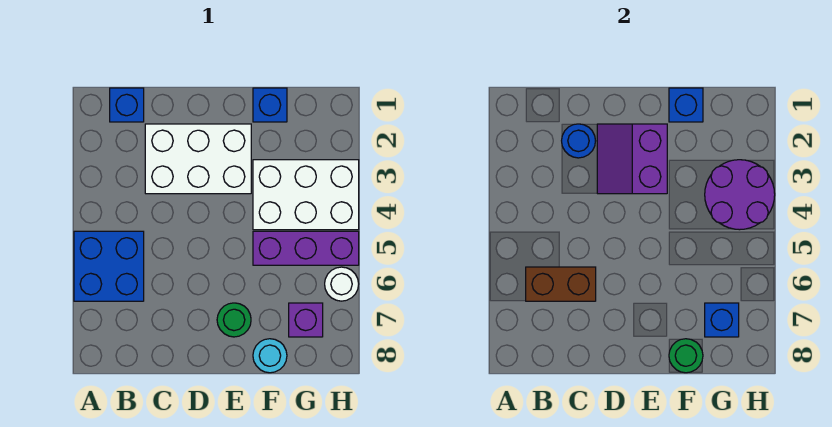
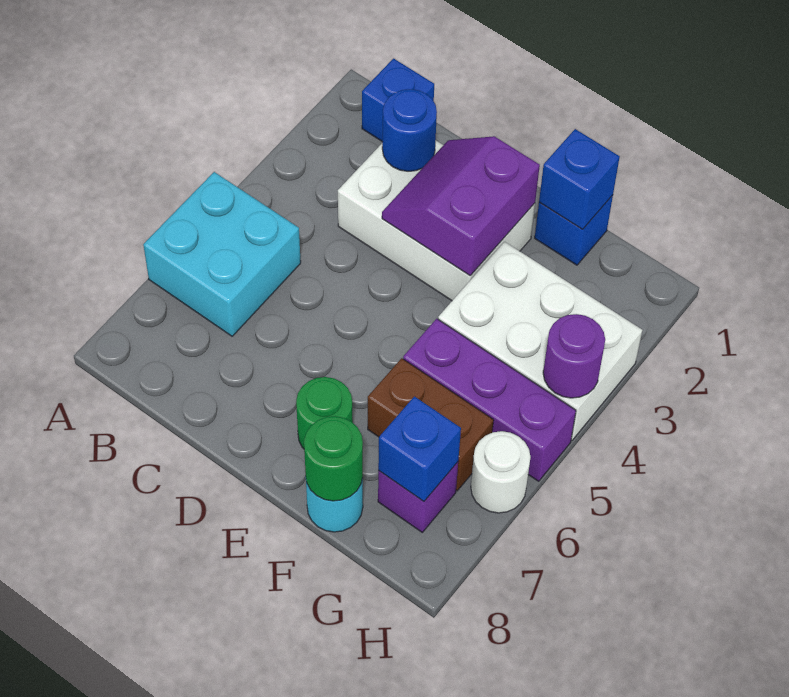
blue 2x2 brick [74,231,144,301] -> cyan 2x2 brick [143,172,301,336]
brown 1x2 brick [526,267,596,301] -> brown 1x2 brick moved to [368,358,494,491]
purple 2x2 round brick [705,160,775,230] -> purple 1x1 round brick [543,314,605,398]

